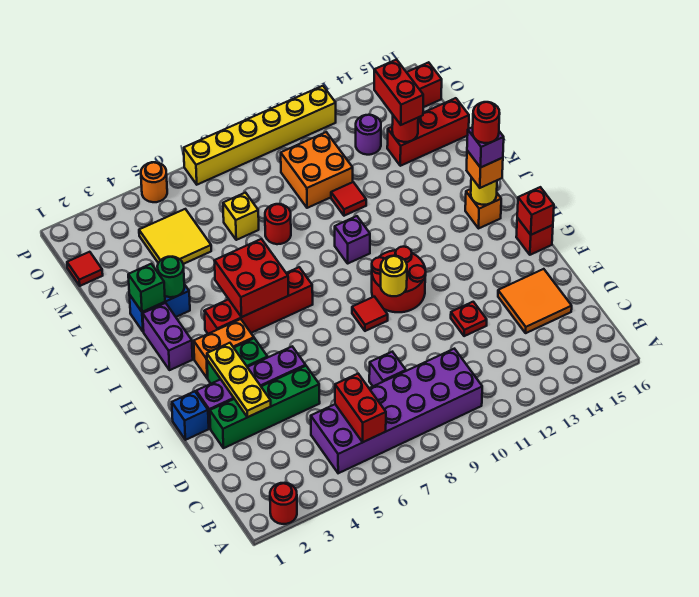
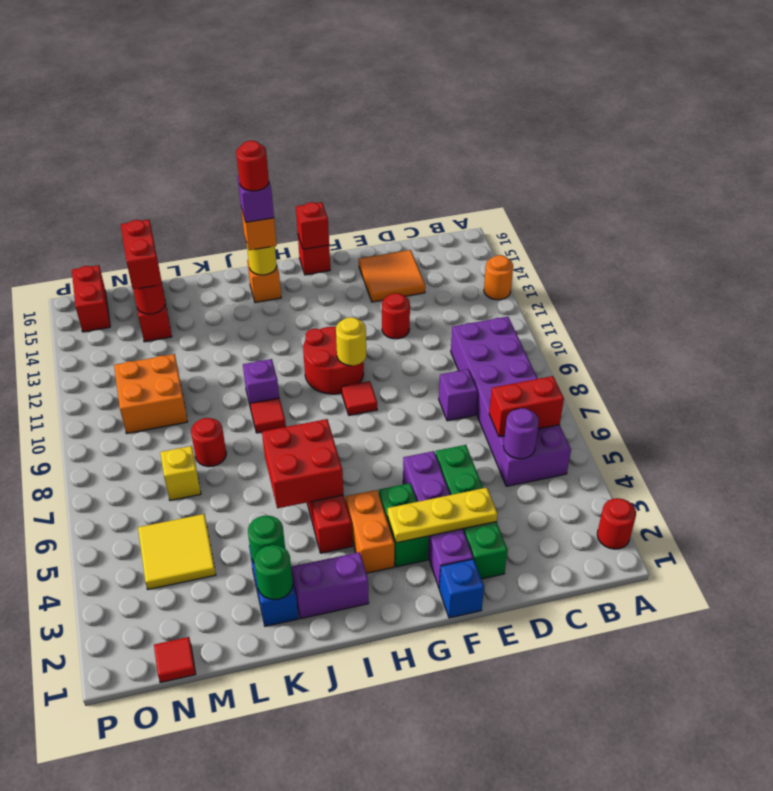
red 1x1 plate [451,302,487,336] -> red 1x1 round brick [382,293,410,339]
green 1x1 brick [128,264,165,312] -> green 1x1 round brick [254,545,293,600]
red 1x1 tile [331,182,366,216] -> red 1x1 tile moved to [250,398,286,433]
red 1x2 brick [374,60,423,125] -> red 1x2 brick turned to [121,220,162,289]
purple 1x1 round brick [356,115,381,155] -> purple 1x1 round brick moved to [503,408,539,459]
orange 1x1 round brick [141,162,167,202] -> orange 1x1 round brick moved to [484,255,513,300]
yellow 1x6 brick [184,86,336,185] -> none

